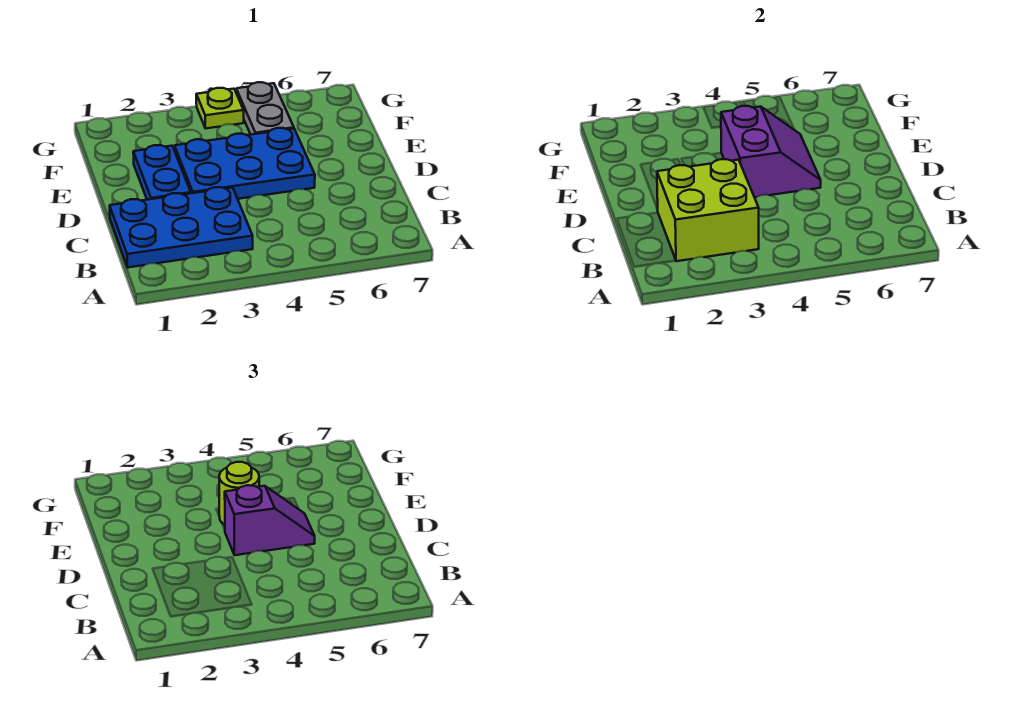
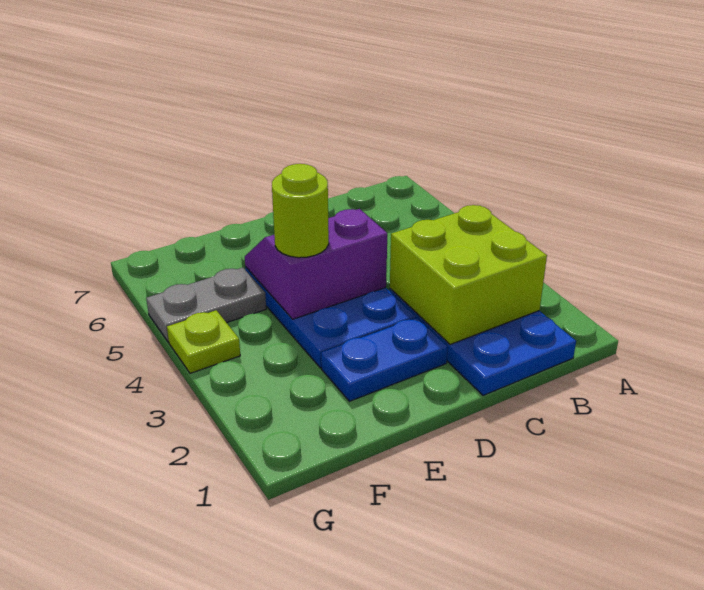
purple 1x2 slope [225,485,315,555] -> none

